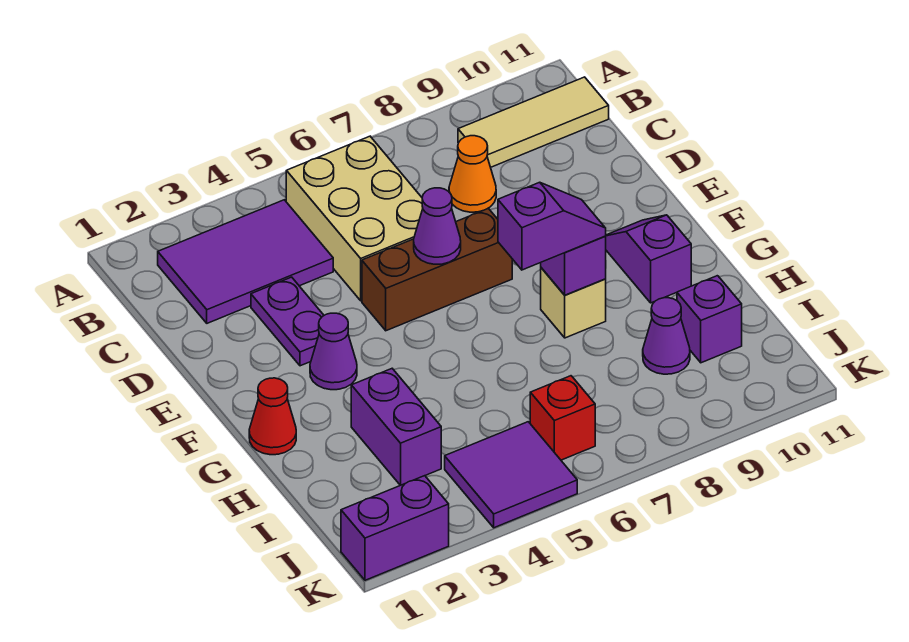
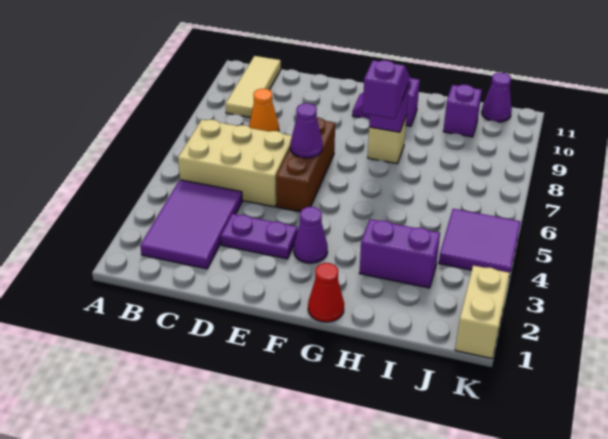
purple 1x1 cone [643,298,690,374] -> purple 1x1 cone moved to [482,73,512,122]
red 1x1 brick [530,376,595,460] -> none
purple 1x2 brick [341,476,449,580] -> tan 1x2 brick [455,266,510,359]

